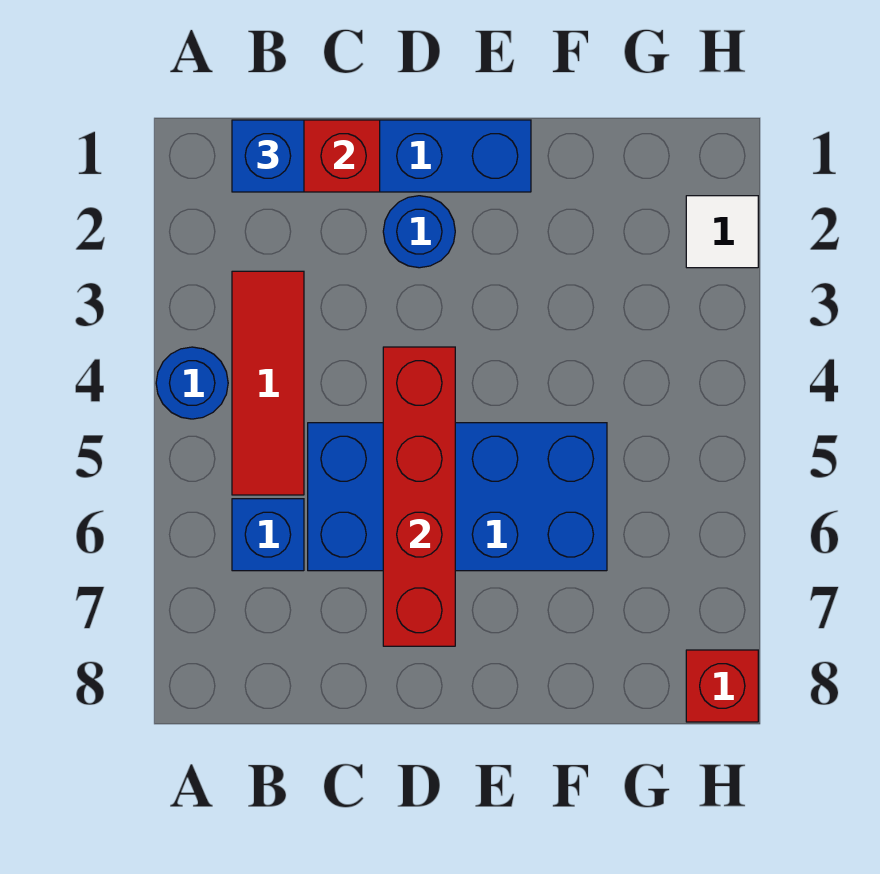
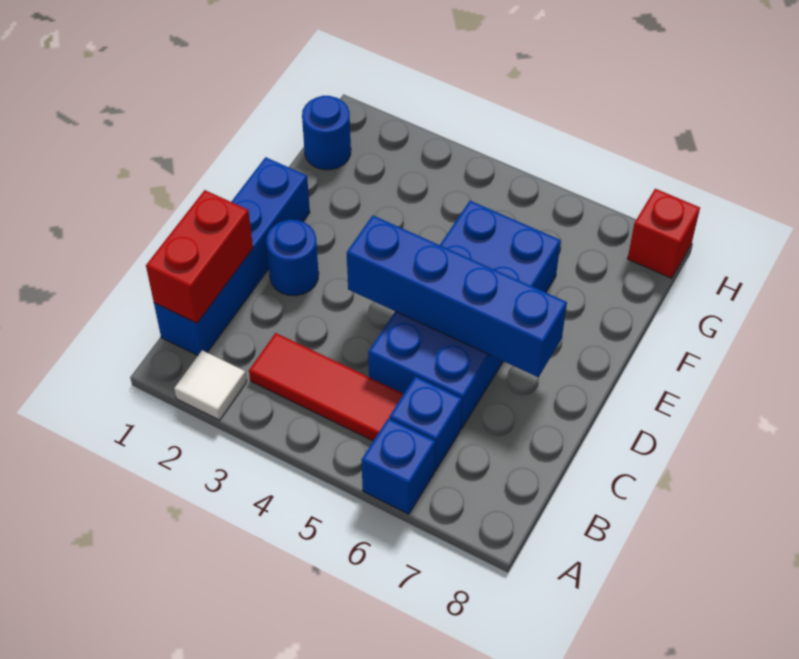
blue 1x1 round brick [156,347,228,419] -> blue 1x1 round brick moved to [302,96,351,170]
blue 1x1 brick [232,120,304,192] -> blue 1x1 brick moved to [361,418,435,514]
red 1x4 brick [383,347,455,646] -> blue 1x4 brick [347,215,567,377]
white 1x1 tile [686,196,758,268] -> white 1x1 tile moved to [174,350,247,420]

